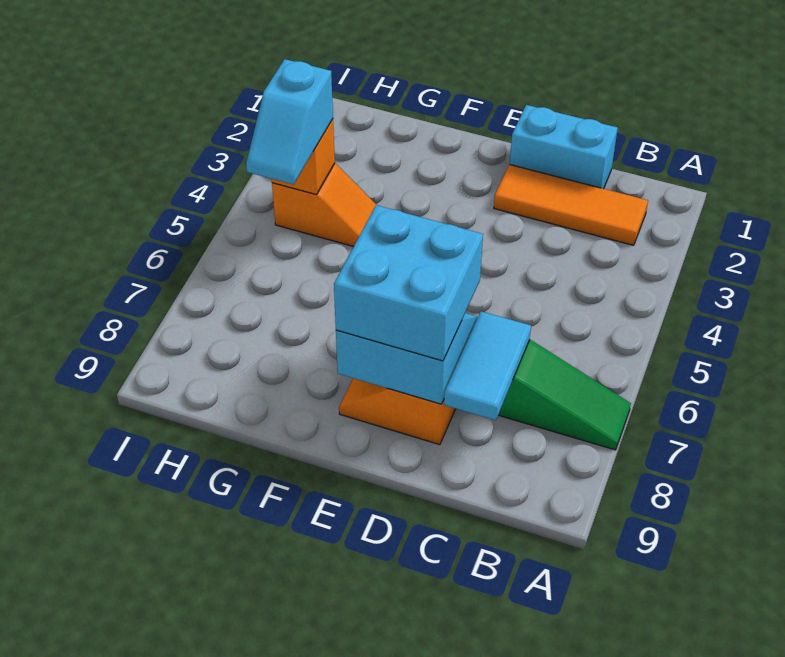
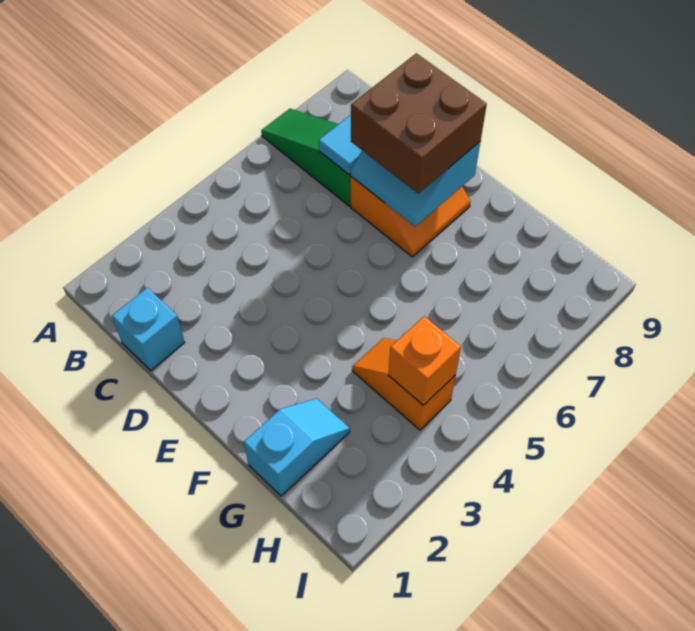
orange 1x3 tile [494,164,648,245] -> none
cyan 1x2 brick [510,105,618,189] -> cyan 1x1 brick [112,288,185,371]
cyan 2x2 brick [334,205,483,361] -> brown 2x2 brick [351,53,487,193]
cyan 1x2 slope [246,59,333,185] -> cyan 1x2 slope moved to [244,398,350,496]

